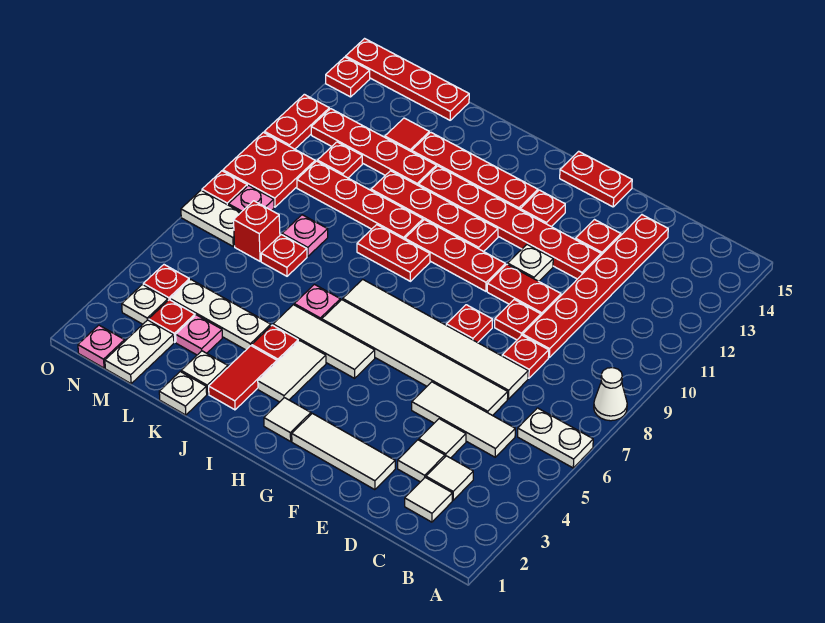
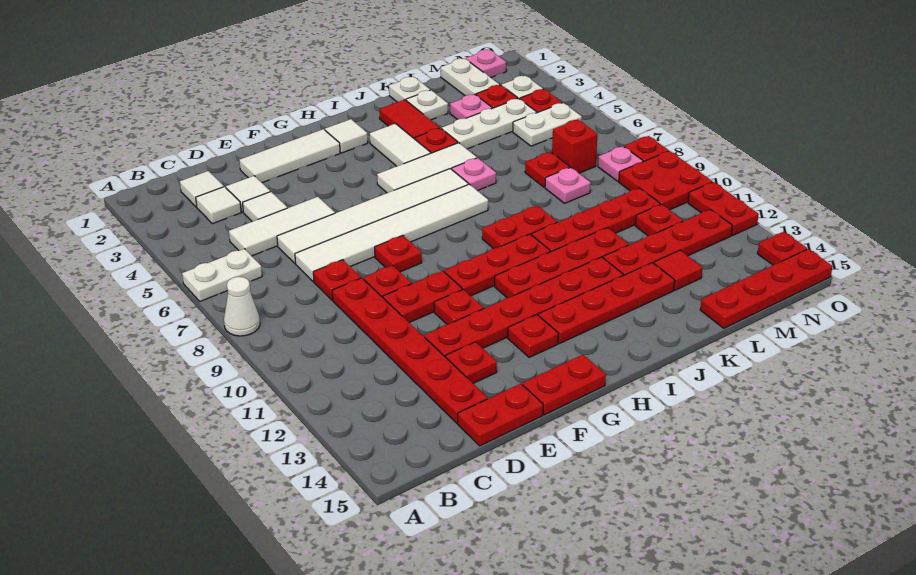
none -> red 1x2 plate [458,384,543,446]
white 1x1 plate [508,244,553,281] -> red 1x1 plate [434,289,484,325]
white 1x2 plate [181,190,241,246] -> white 1x2 plate moved to [513,103,582,146]

